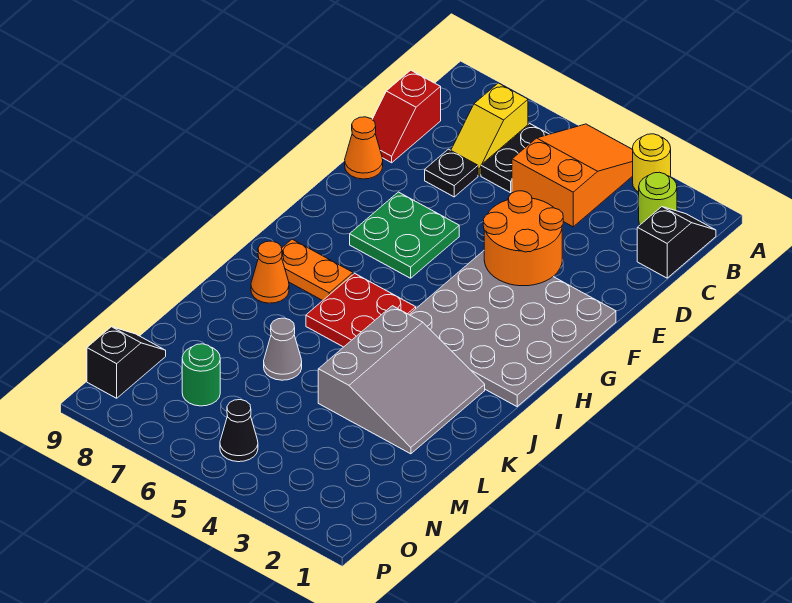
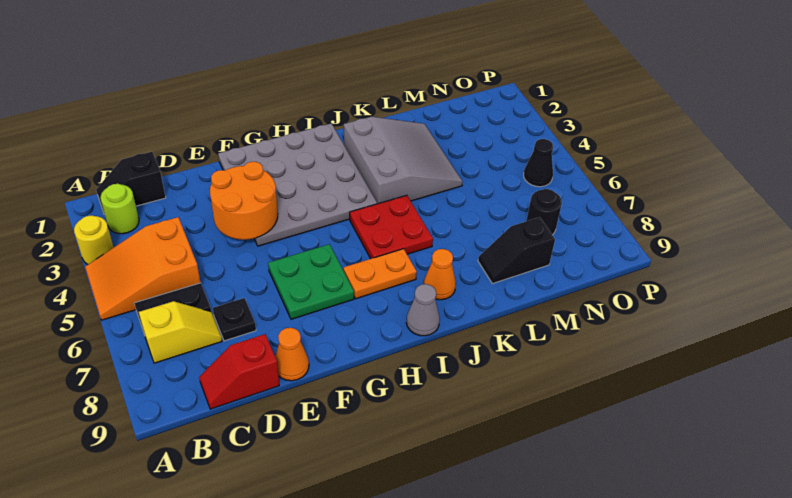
red 1x2 slope [372,70,441,163] -> red 1x2 slope turned to [199,334,279,409]
orange 1x2 plate [282,239,353,301] -> orange 1x2 plate turned to [343,249,417,299]
grey 3x3 slope [318,306,485,454] -> grey 3x3 slope turned to [344,117,463,204]
grey 1x1 cone [264,318,302,380] -> grey 1x1 cone moved to [406,284,440,336]
green 1x1 round brick [182,344,220,406] -> black 1x1 round brick [526,189,562,235]
black 1x2 slope [87,327,166,398] -> black 1x2 slope moved to [478,217,555,284]

